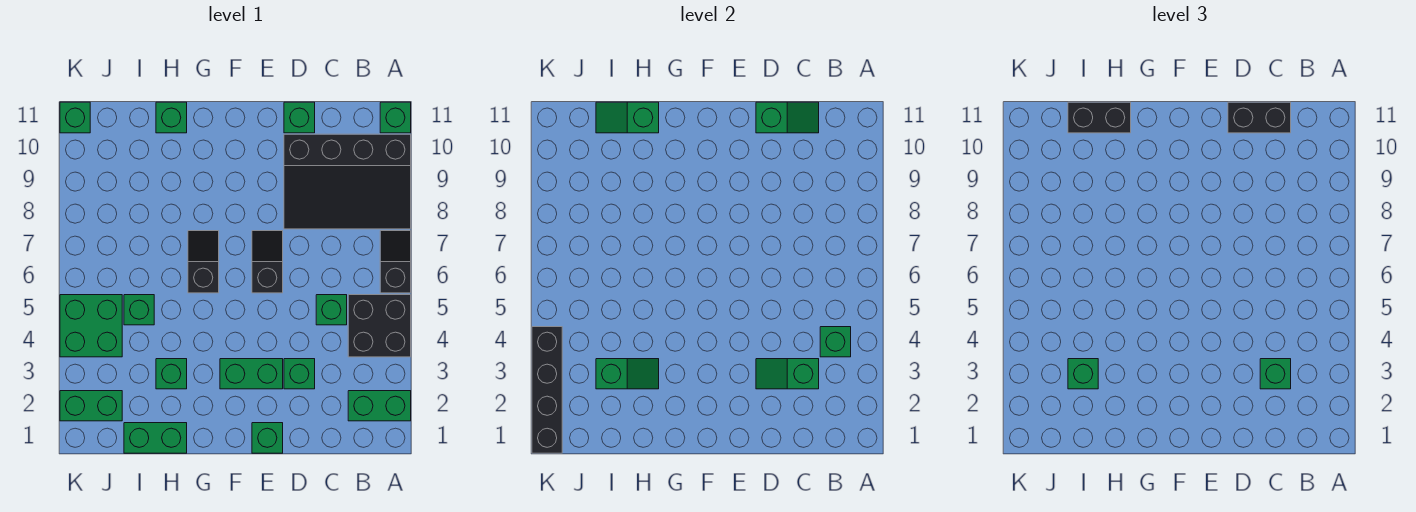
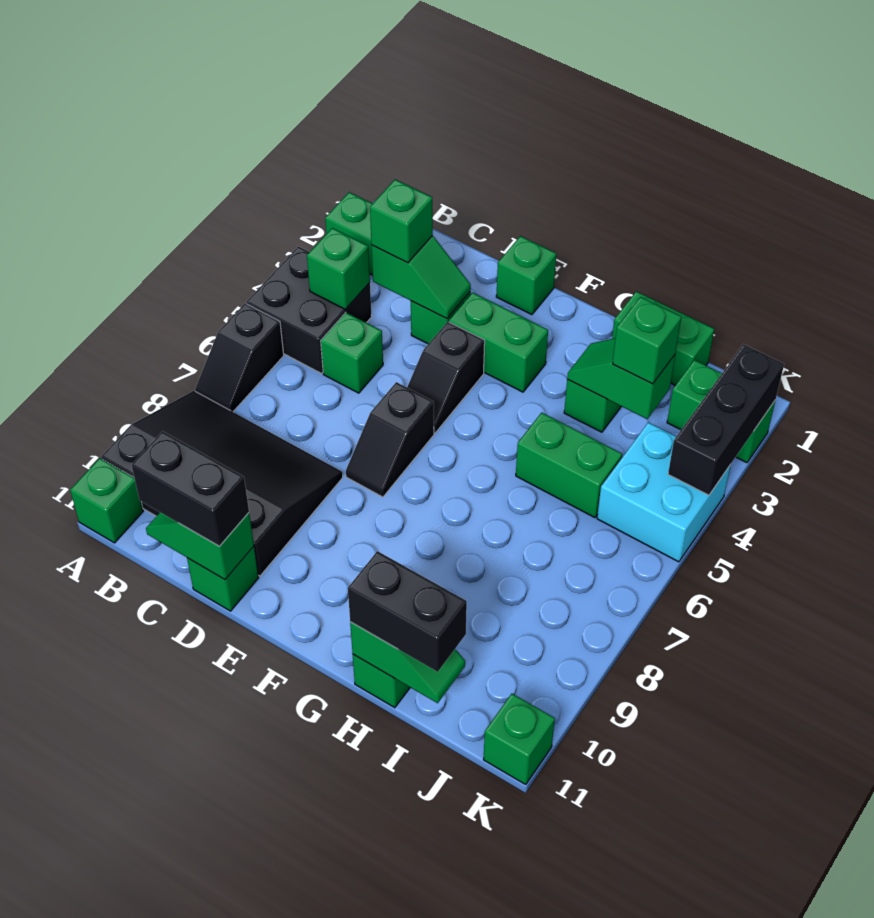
black 1x2 slope [188,231,219,293] -> black 1x2 slope moved to [407,322,485,433]
green 1x1 brick [124,295,154,325] -> green 1x2 brick [516,412,622,518]
green 2x2 brick [60,295,122,357] -> cyan 2x2 brick [597,422,731,562]
black 1x4 brick [532,327,562,453] -> black 1x3 brick [668,344,784,495]

